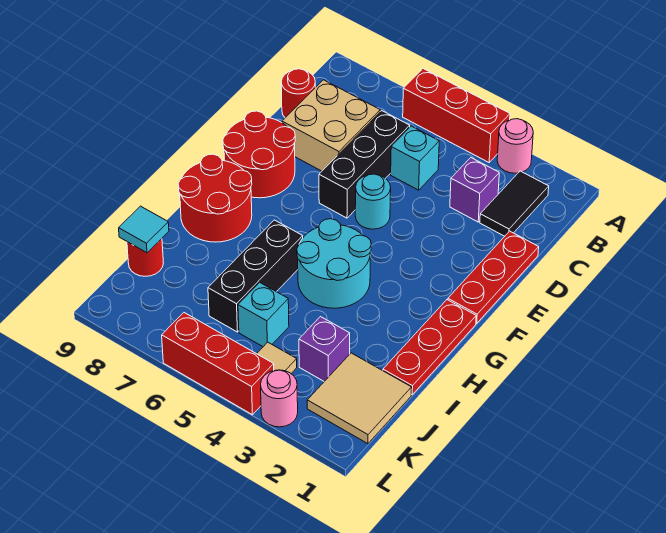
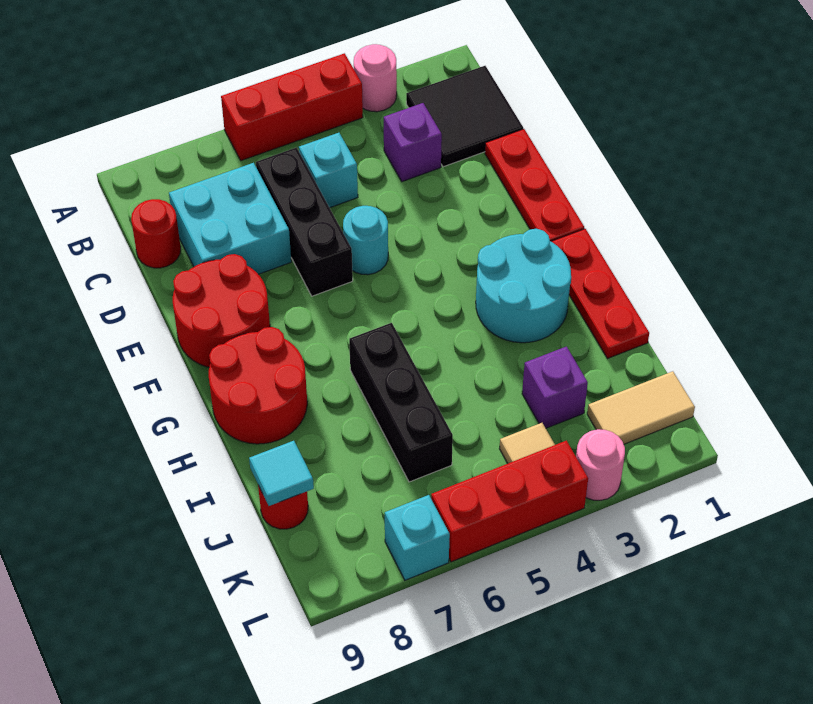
black 1x2 tile [480,171,549,236] -> black 2x2 tile [406,66,523,167]
tan 2x2 brick [282,80,380,171] -> cyan 2x2 brick [169,163,291,274]
cyan 2x2 round brick [297,219,371,308] -> cyan 2x2 round brick moved to [476,229,571,343]
tan 2x2 tile [307,353,412,444] -> tan 1x2 tile [587,371,695,444]
cyan 1x1 brick [238,282,289,347] -> cyan 1x1 brick moved to [385,495,450,580]

